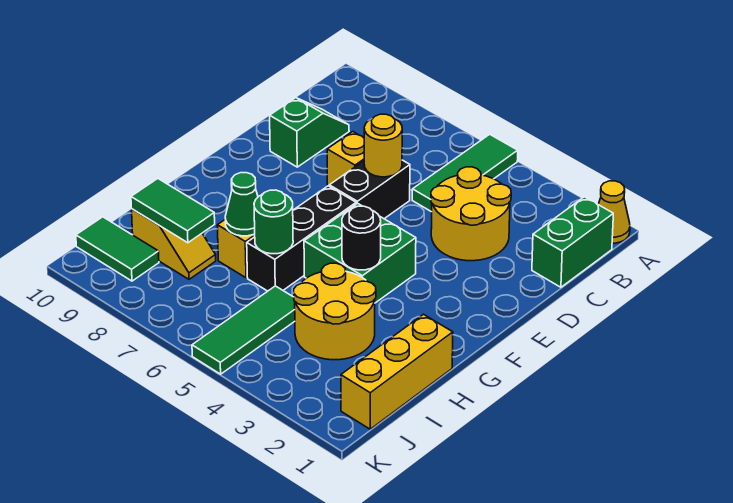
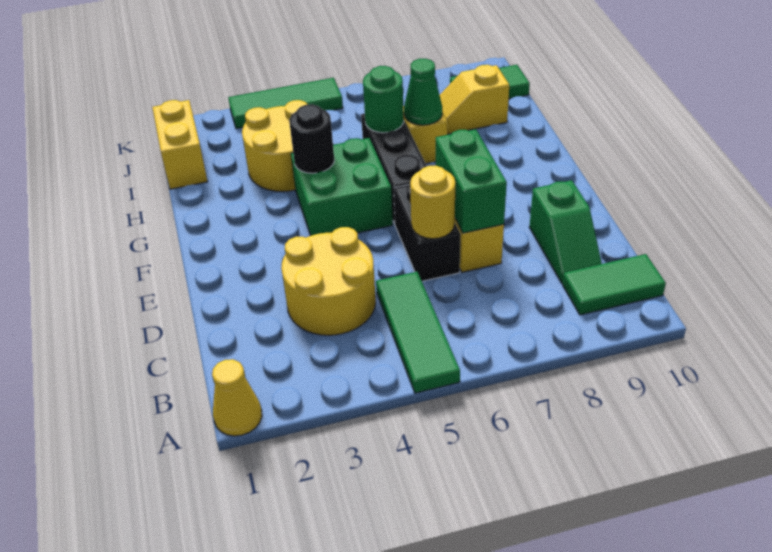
green 1x2 brick [532,197,613,287] -> green 1x2 brick moved to [436,129,507,233]
yellow 1x3 brick [341,314,453,429] -> yellow 1x2 brick [152,100,208,189]
green 1x3 tile [192,286,295,374] -> green 1x3 tile turned to [228,78,343,129]
green 1x2 tile [131,179,215,243] -> green 1x2 tile moved to [563,254,666,315]

